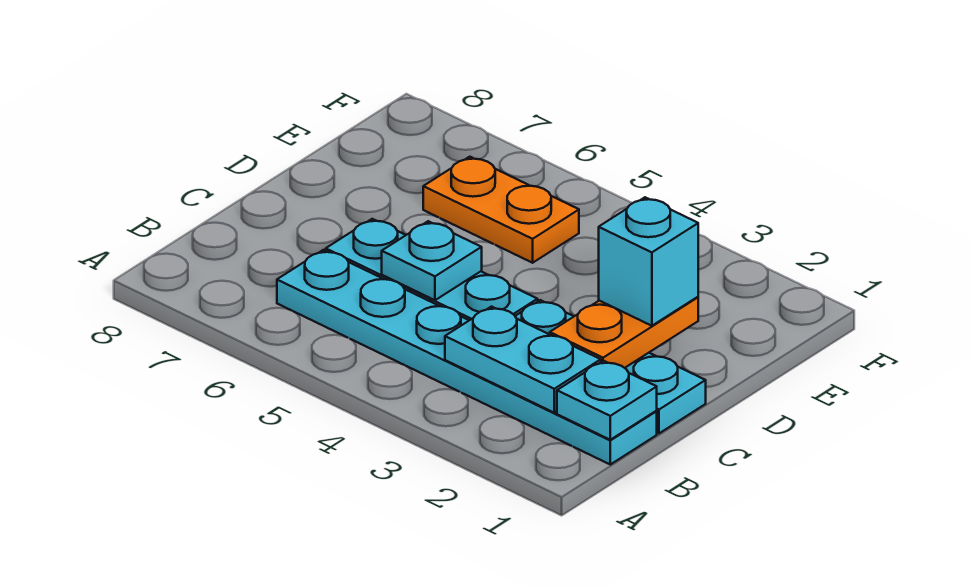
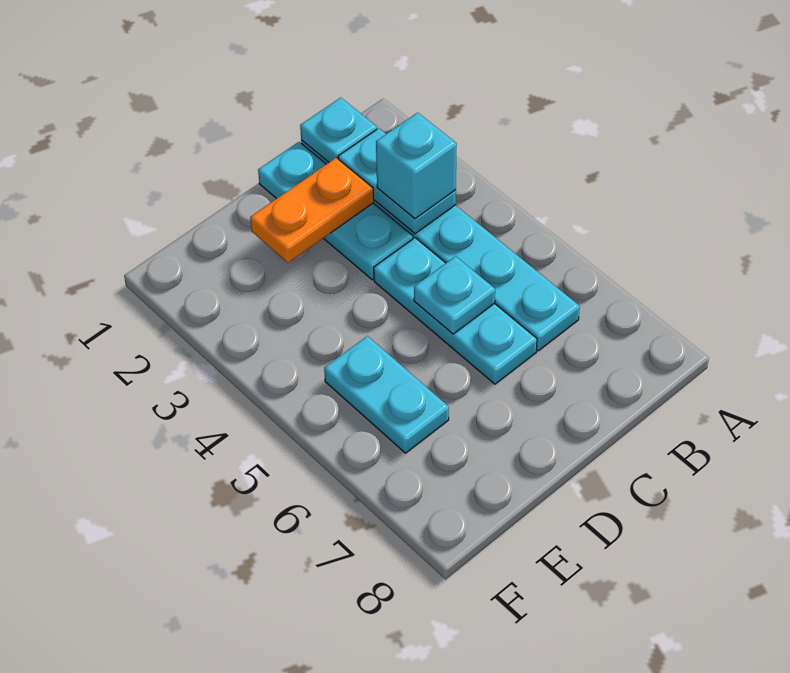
cyan 1x1 brick [599,197,698,326] -> cyan 1x1 brick moved to [376,112,457,219]
orange 1x2 plate [423,157,579,263] -> cyan 1x2 plate [324,336,449,453]

